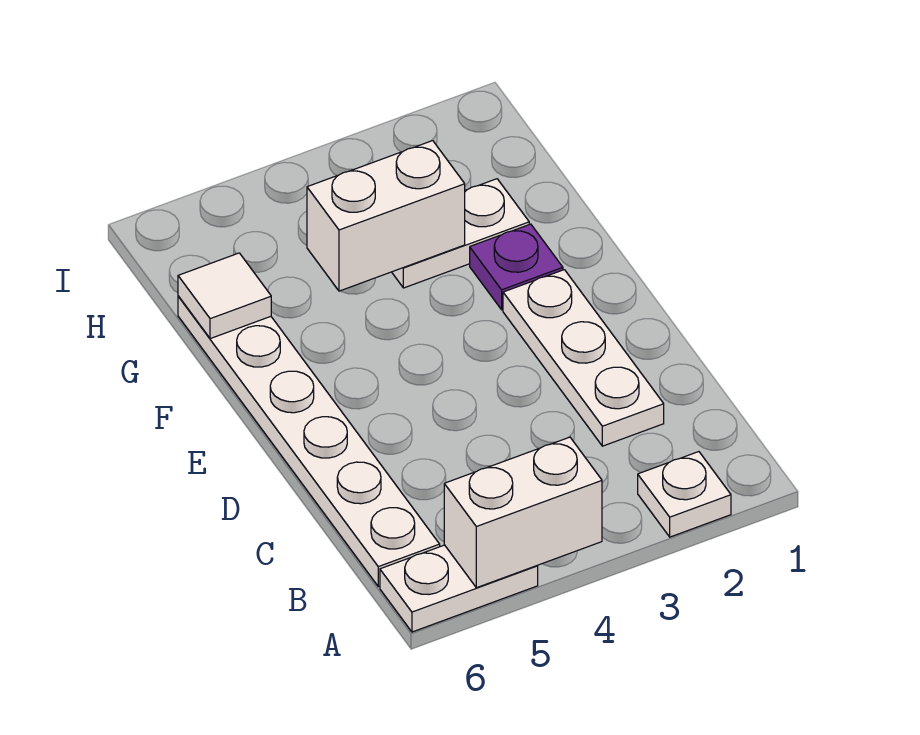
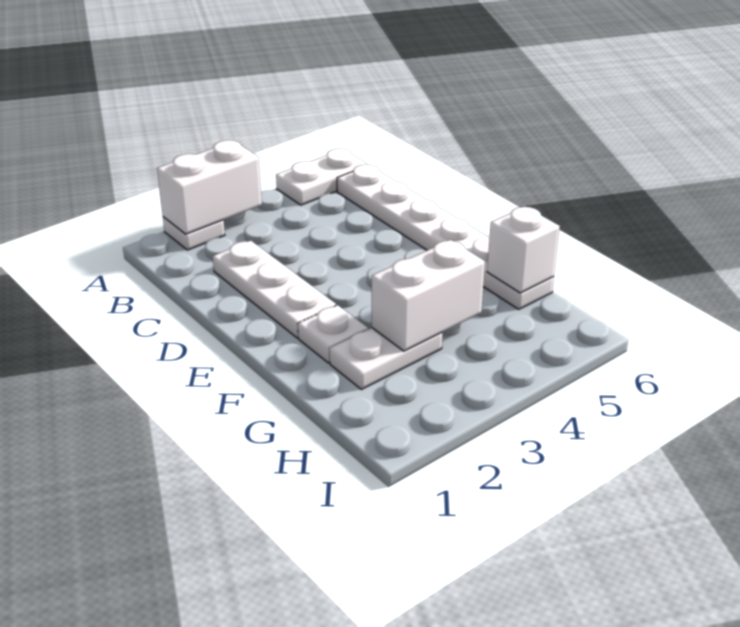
white 1x2 brick [444,437,602,588] -> white 1x2 brick moved to [157,140,262,234]
purple 1x1 plate [470,224,563,310] -> white 1x1 plate [298,305,368,363]
white 1x1 tile [178,253,271,339] -> white 1x1 brick [487,207,560,293]

